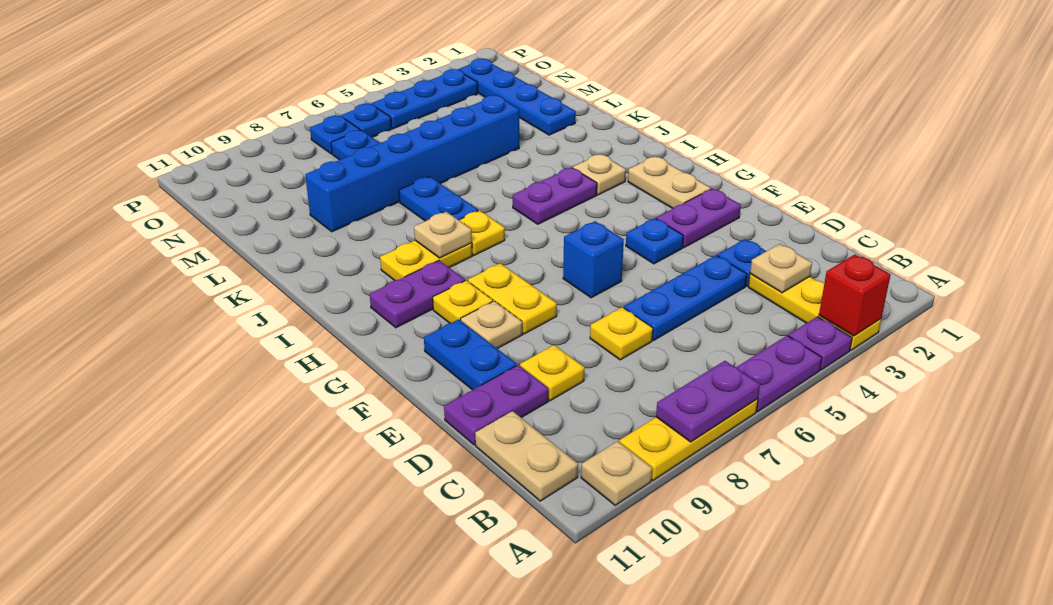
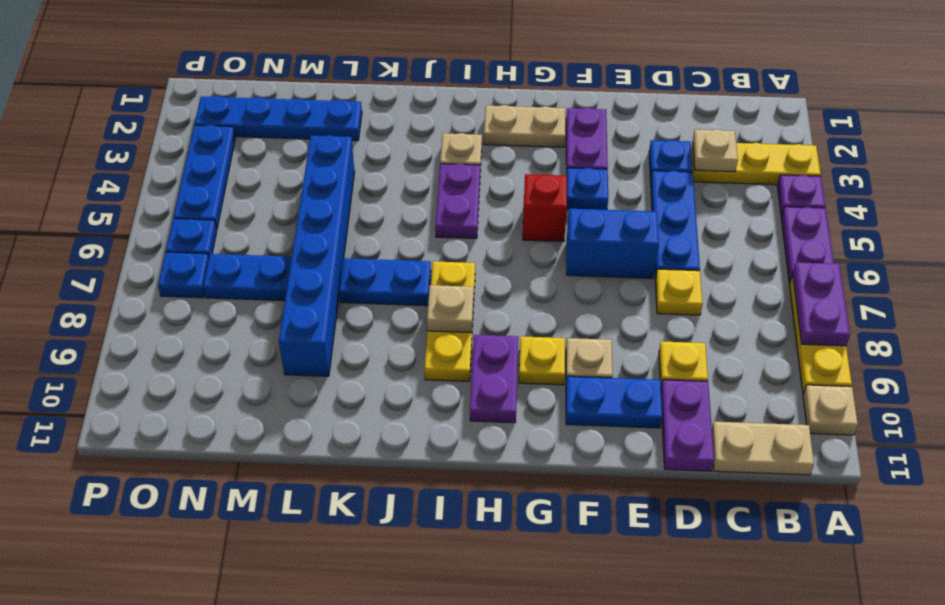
red 1x1 brick [819,255,890,336] -> red 1x1 brick moved to [523,174,567,241]
blue 1x1 brick [563,221,624,298] -> blue 1x2 brick [566,209,659,278]
yellow 1x2 plate [468,263,557,334] -> none

